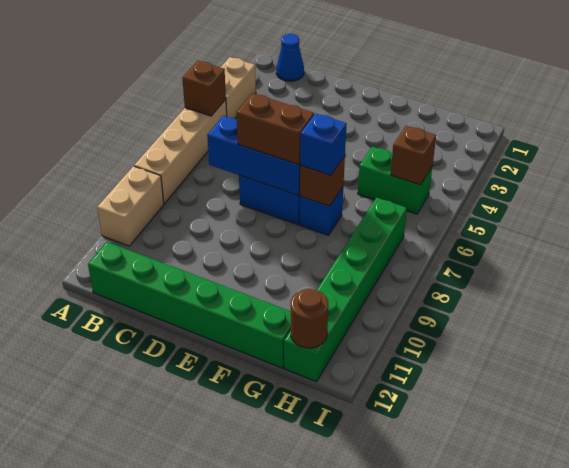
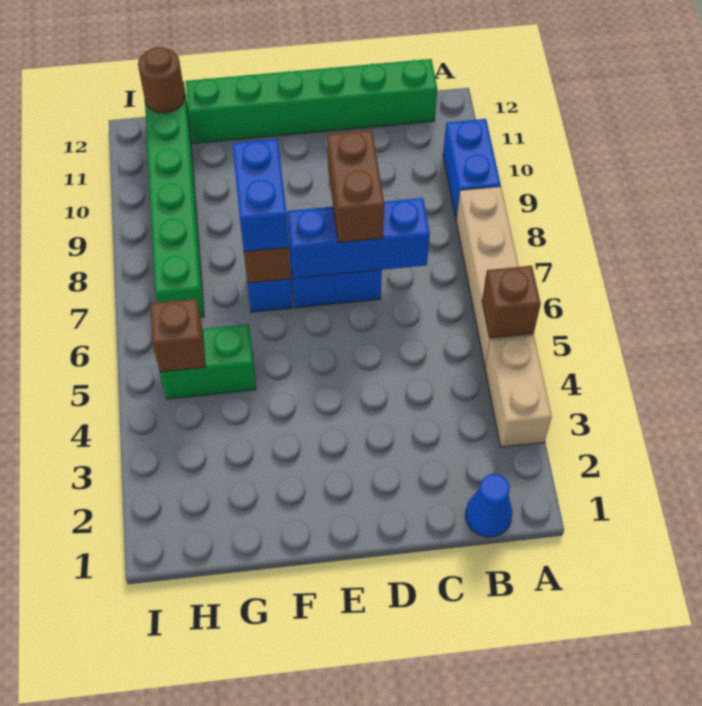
tan 1x2 brick [97,166,164,246] -> blue 1x2 brick [443,119,501,218]
brown 1x2 brick [237,93,314,165] -> brown 1x2 brick turned to [327,130,384,242]
blue 1x1 brick [300,113,347,175] -> blue 1x2 brick [233,139,289,252]

